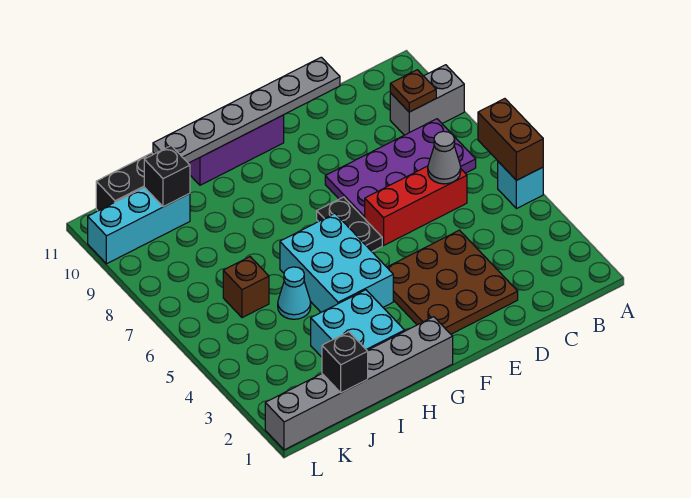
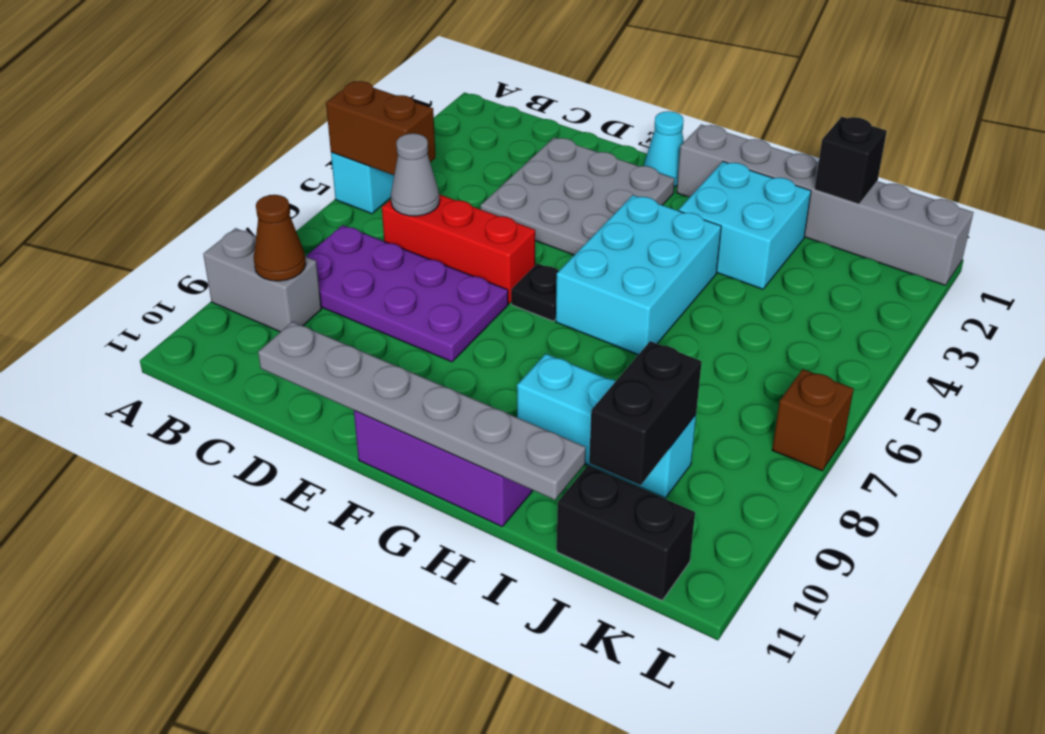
brown 1x2 brick [478,99,543,180] -> brown 1x2 brick turned to [326,81,435,175]
brown 1x1 plate [390,70,436,112] -> brown 1x1 cone [254,195,306,281]
brown 3x3 plate [387,230,518,334] -> grey 3x3 plate [480,137,675,255]
black 1x2 plate [317,197,382,251] -> black 1x1 plate [511,263,559,321]
cyan 1x1 cone [278,267,311,319] -> cyan 1x1 cone moved to [644,111,684,187]
brown 1x1 brick [223,257,269,318] -> brown 1x1 brick moved to [772,369,854,471]
cyan 1x3 brick [88,187,190,264] -> cyan 1x3 brick moved to [517,354,696,498]
black 1x1 brick [144,146,190,207] -> black 1x2 brick [589,341,702,485]

